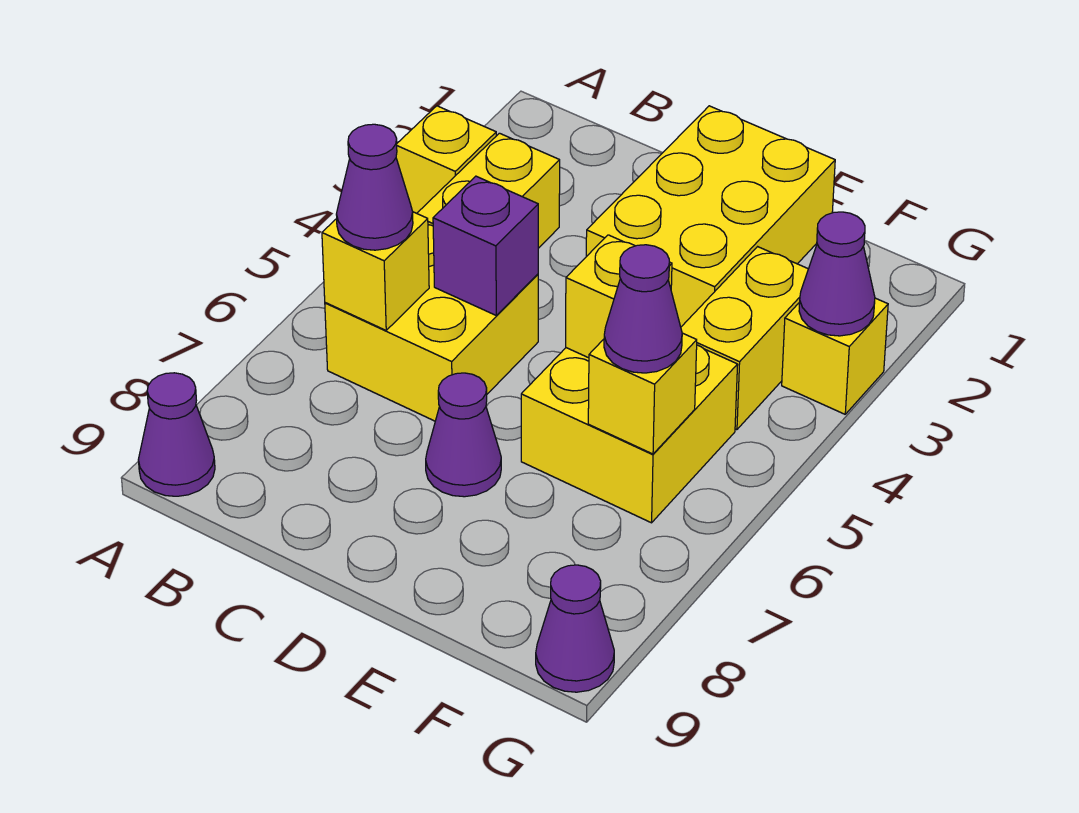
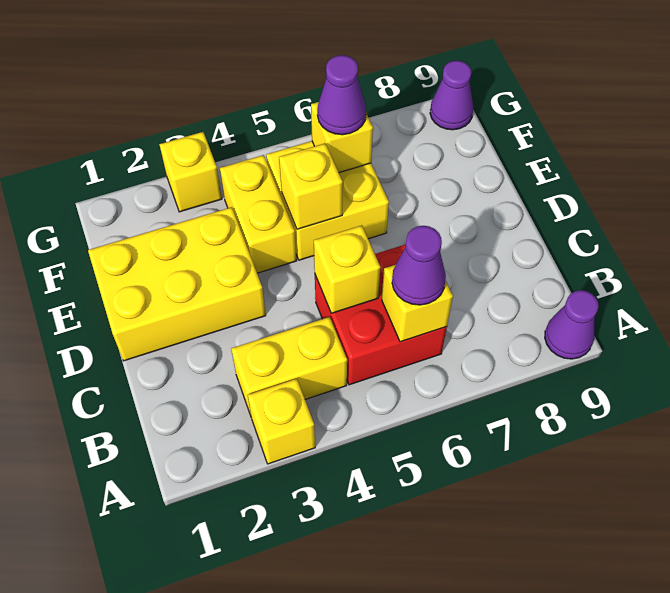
yellow 2x2 brick [325,225,538,421] -> red 2x2 brick [315,244,447,385]
purple 1x1 brick [433,176,538,315] -> yellow 1x1 brick [314,225,381,313]
purple 1x1 cone [426,373,501,497] -> none
yellow 1x2 brick [681,247,808,430] -> yellow 1x2 brick turned to [220,155,297,273]
purple 1x1 cone [799,212,875,336] -> none

